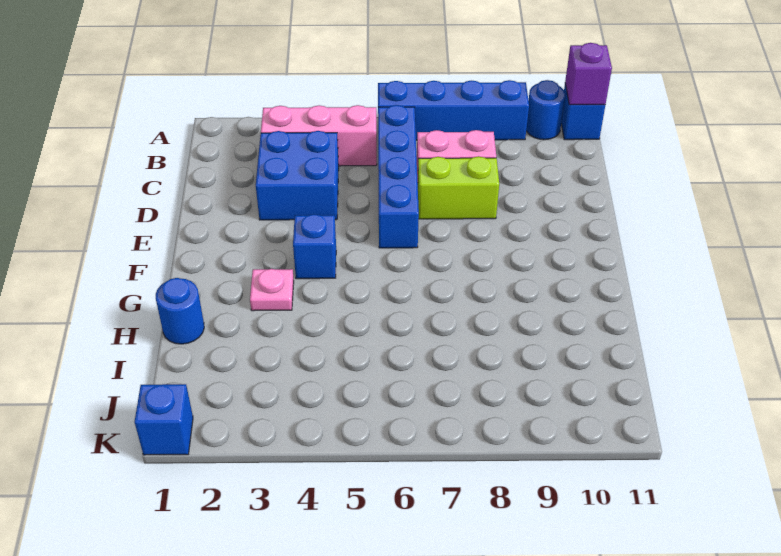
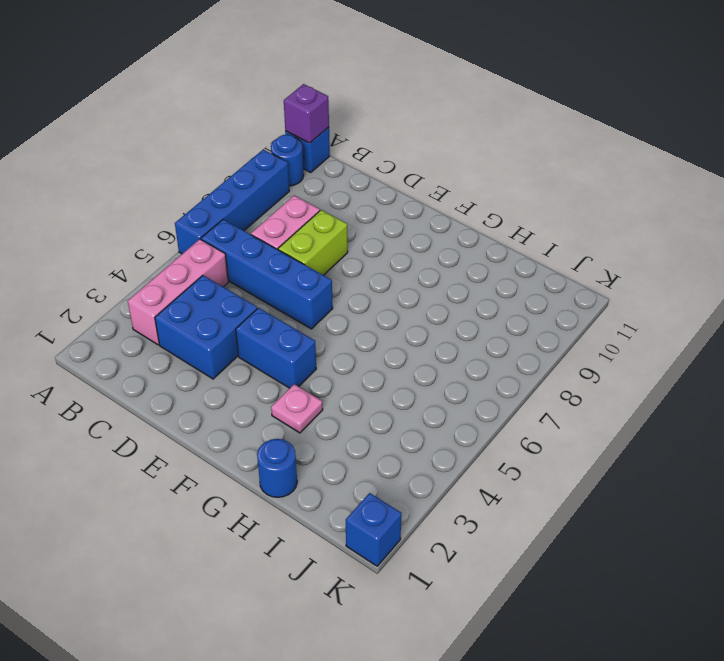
blue 1x1 brick [293,214,336,279] -> blue 1x2 brick [236,308,316,388]

